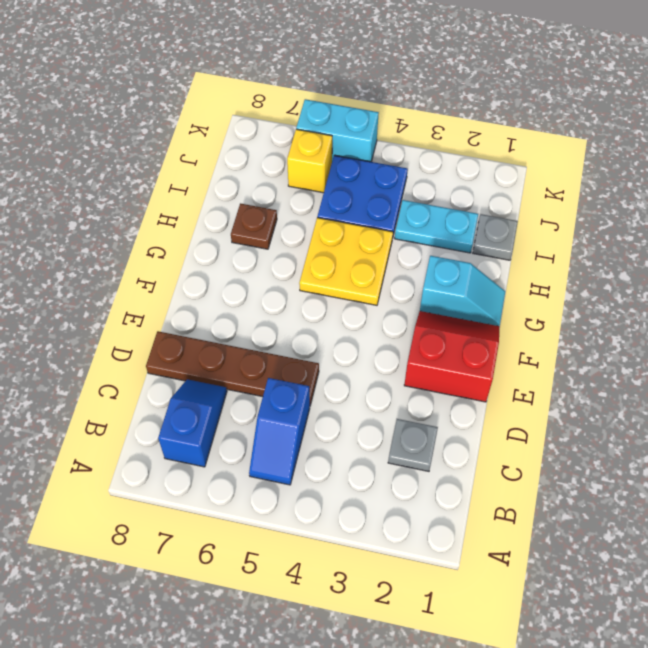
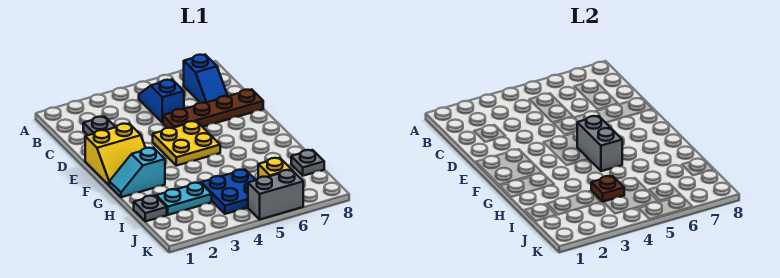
red 2x2 slope [404,311,500,402] -> yellow 2x2 slope [85,124,145,185]
none -> grey 1x2 brick [577,116,622,171]
yellow 2x2 plate [299,218,393,305] -> yellow 2x2 plate moved to [153,121,220,166]
brown 1x1 plate [231,203,277,249] -> brown 1x1 plate moved to [591,176,624,202]
none -> grey 1x1 plate [291,150,324,176]
cyan 1x2 brick [296,99,379,162] -> grey 1x2 brick [248,170,303,220]

